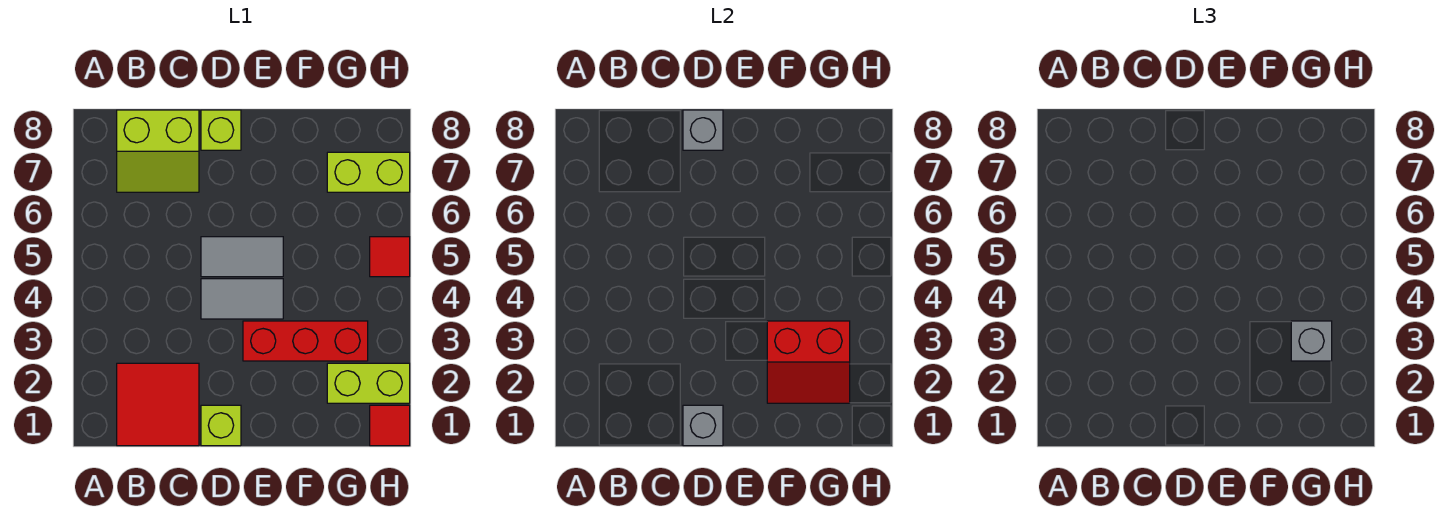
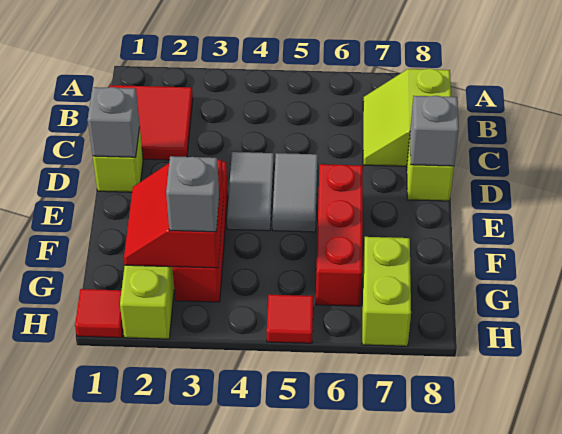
none -> red 1x3 brick [316,164,363,306]

